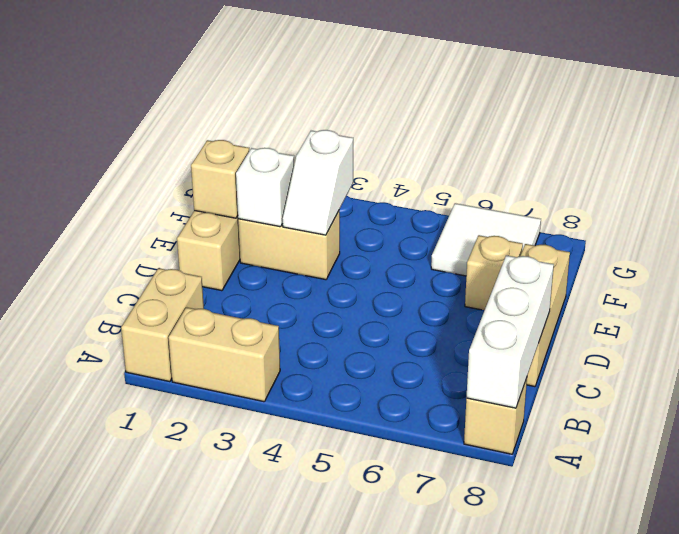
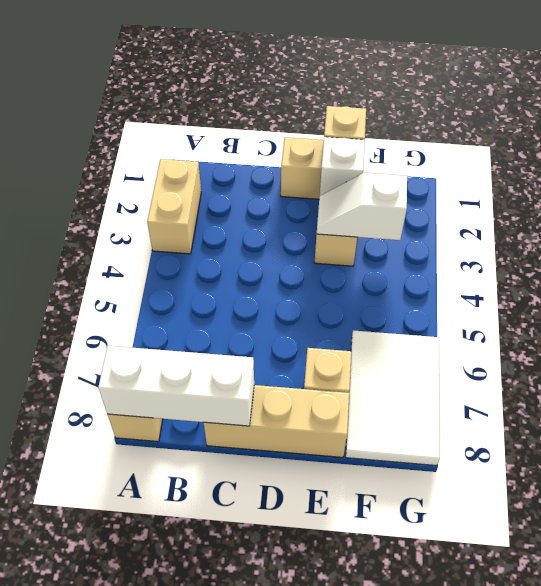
tan 1x2 brick [121,268,204,382] -> none
white 2x2 tile [431,203,541,276] -> white 2x3 tile [346,330,440,466]

